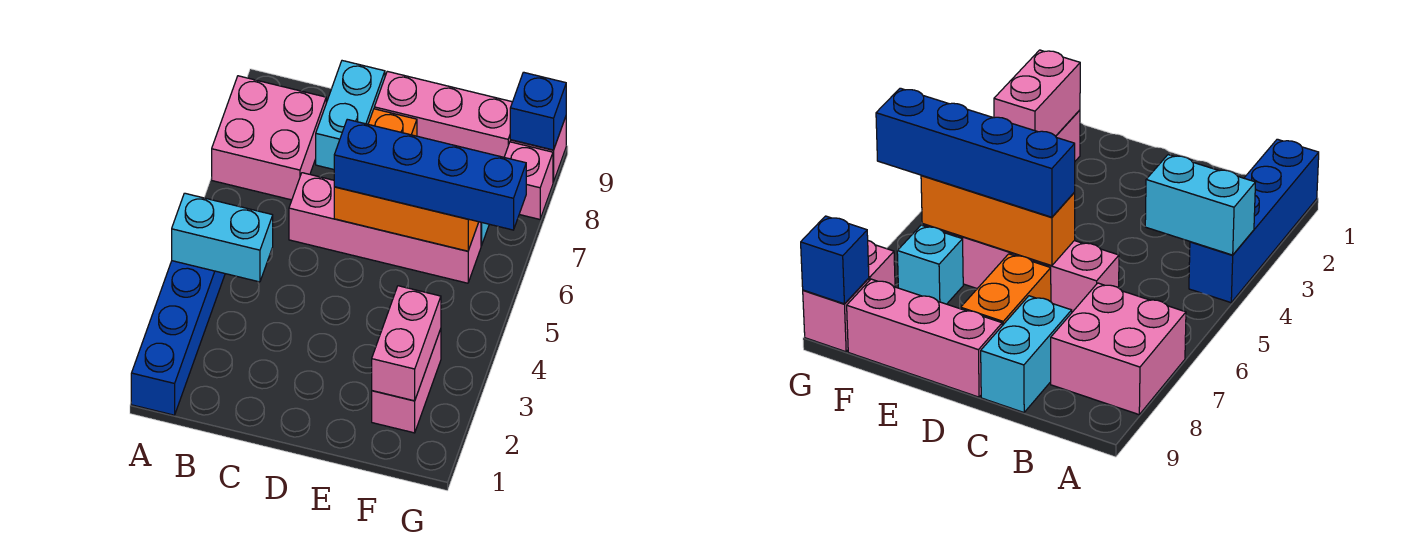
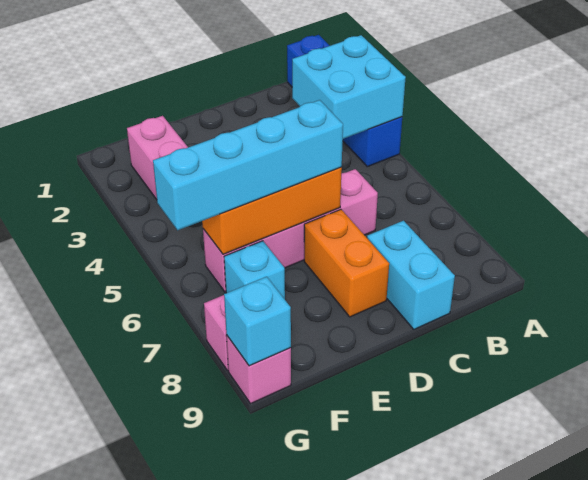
cyan 1x2 brick [172,193,273,282] -> cyan 2x2 brick [292,35,406,139]
pink 2x2 brick [212,76,326,200] -> none
blue 1x4 brick [334,119,526,230] -> cyan 1x4 brick [153,100,343,230]
pink 1x3 brick [374,71,512,157] -> none
pink 1x2 brick [372,286,441,401] -> none
blue 1x1 brick [510,72,566,150] -> cyan 1x1 brick [224,277,291,366]

